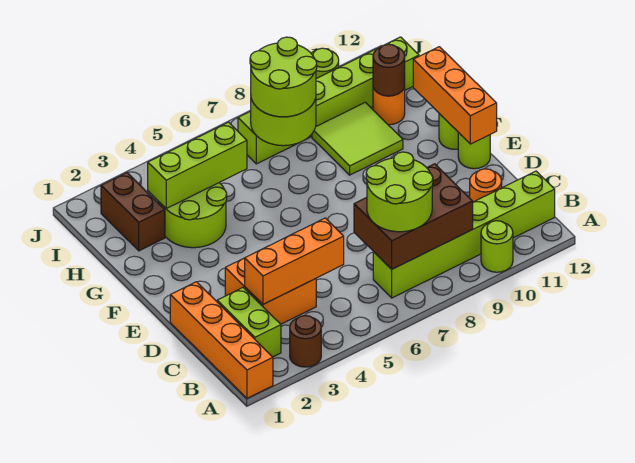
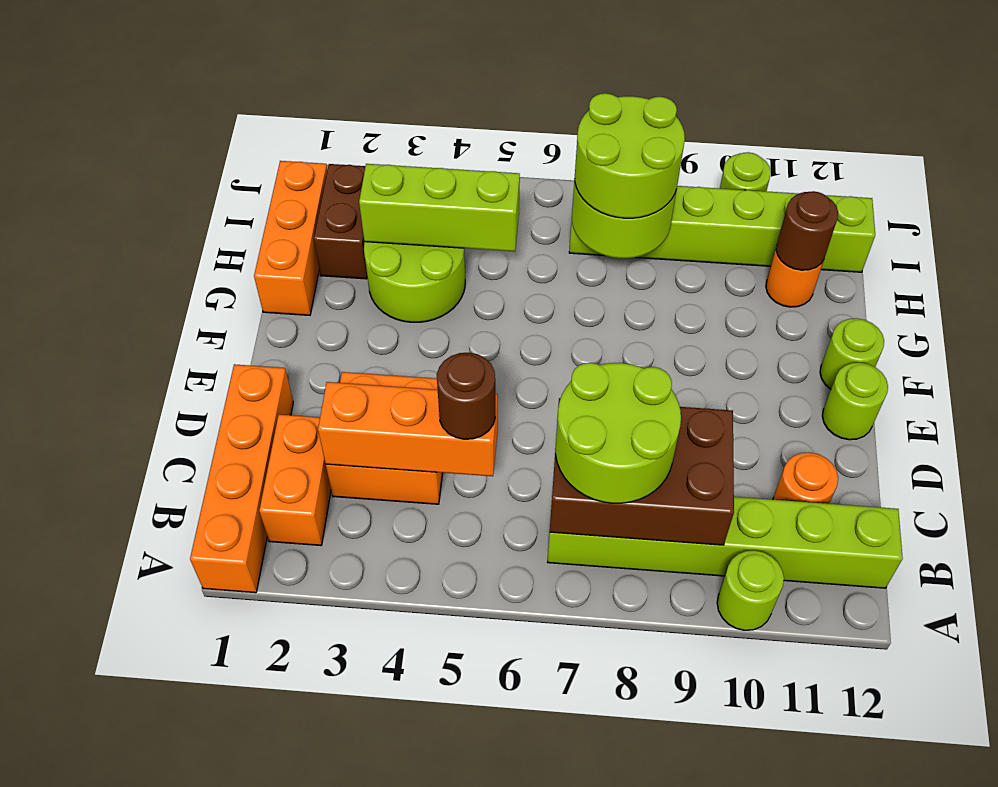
brown 1x1 round brick [290,316,321,367] -> brown 1x1 round brick moved to [437,353,495,439]
lime 1x2 brick [217,288,281,357] -> orange 1x2 brick [259,414,331,545]
orange 1x3 brick [413,47,497,144] -> orange 1x3 brick moved to [254,161,327,315]
lime 2x2 tile [312,102,403,175] -> none

